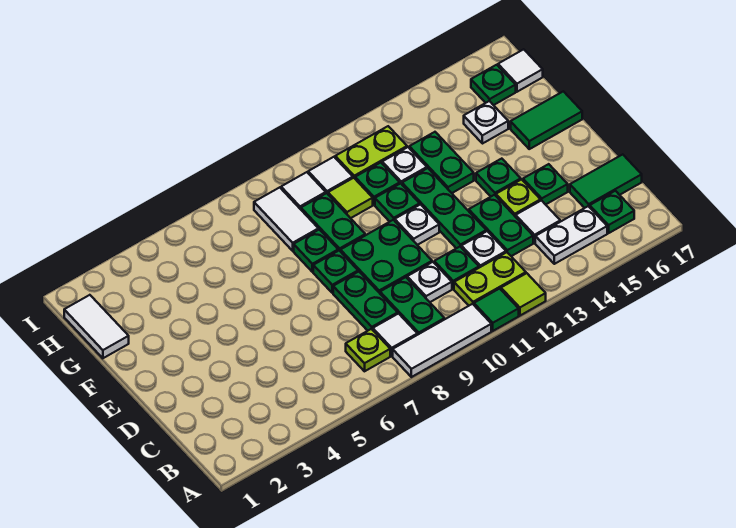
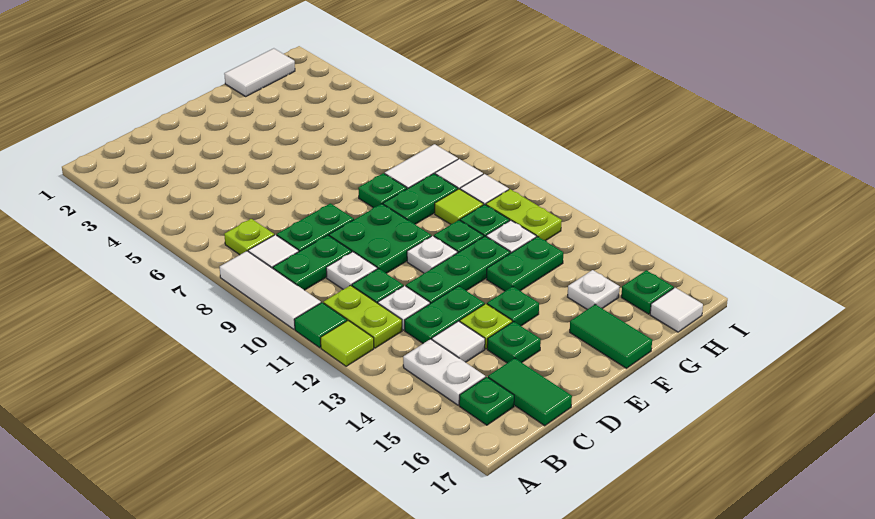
green 1x1 plate [313,251,358,293] -> none

